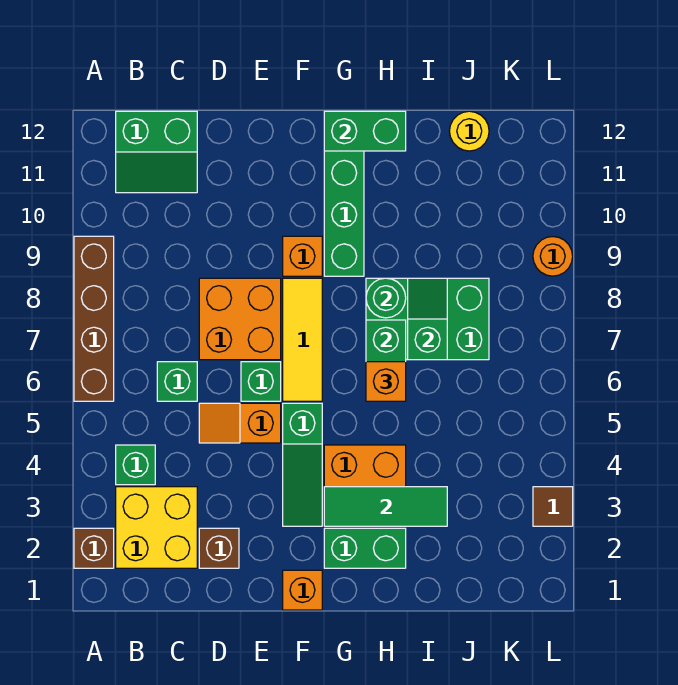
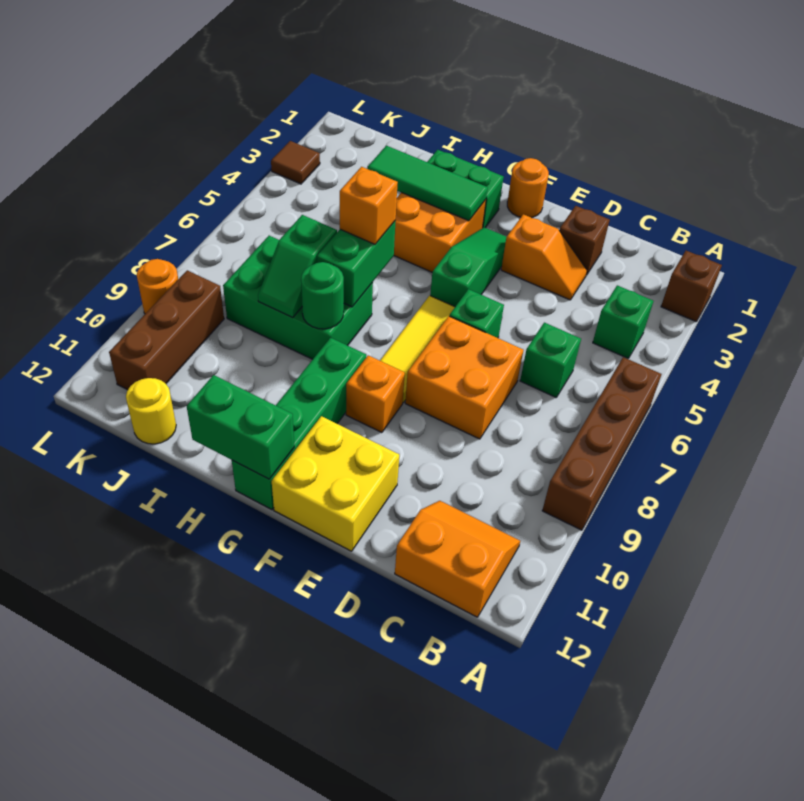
yellow 2x2 brick [116,487,197,568] -> yellow 2x2 brick moved to [272,416,399,551]
green 2x2 slope [116,111,197,193] -> orange 2x2 slope [395,501,520,617]
orange 1x2 slope [199,403,281,443] -> orange 1x2 slope moved to [501,214,587,300]
orange 1x1 brick [283,570,322,610] -> orange 1x1 round brick [507,158,549,218]
none -> brown 1x3 brick [109,270,224,390]

